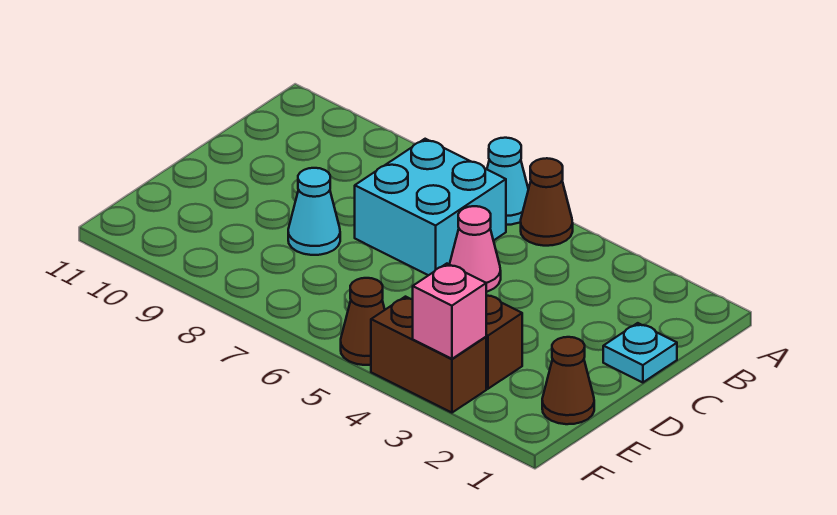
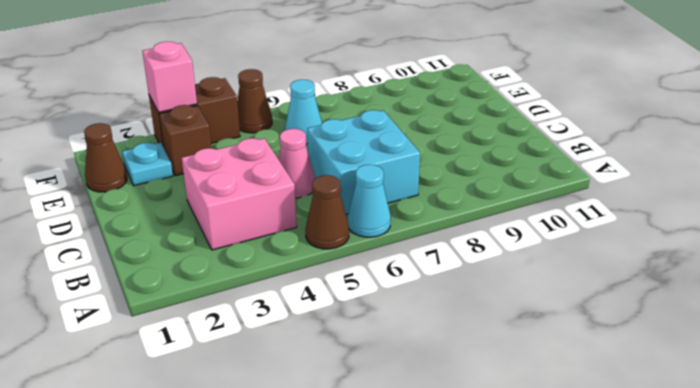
none -> pink 2x2 brick [182,138,297,250]
cyan 1x1 plate [603,323,677,383] -> cyan 1x1 plate moved to [122,143,173,186]
cyan 1x1 cone [288,168,340,255] -> cyan 1x1 cone moved to [285,80,322,144]

